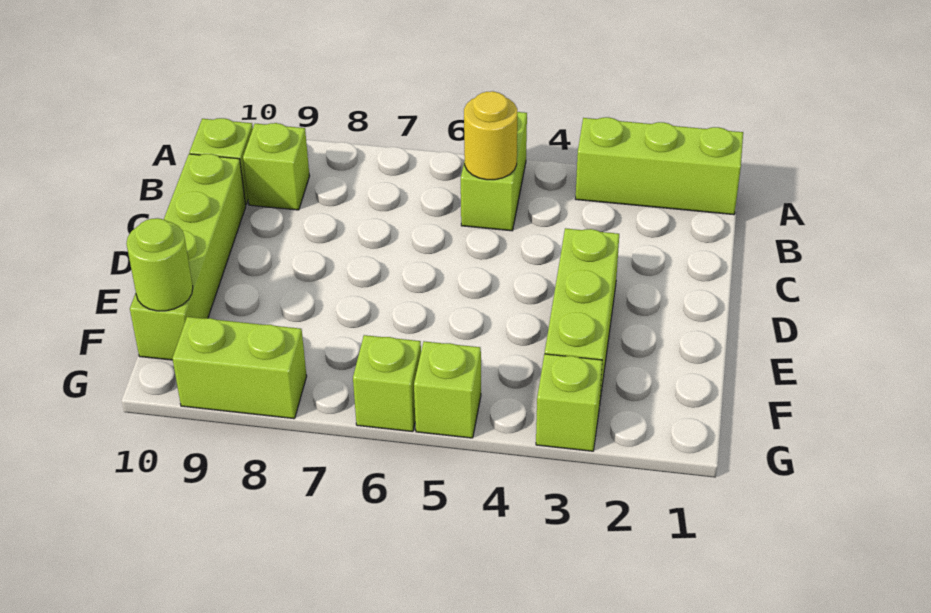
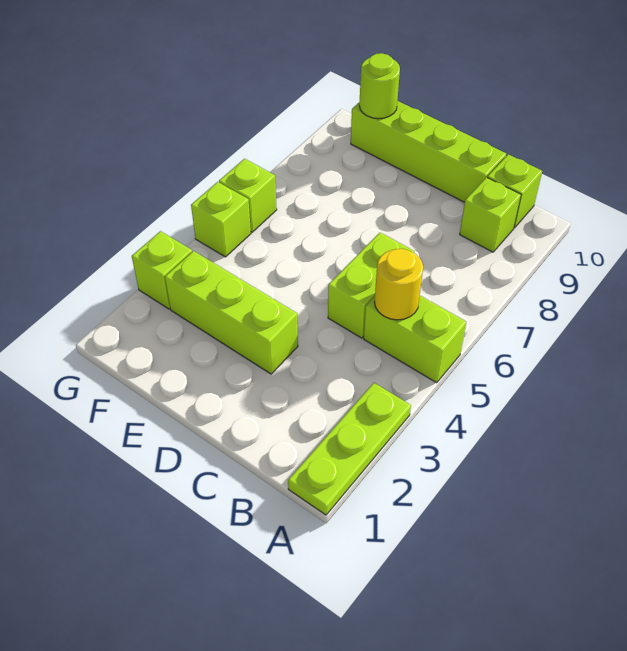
lime 1x3 brick [576,117,743,215] -> lime 1x3 plate [288,383,411,515]
lime 1x2 brick [172,317,307,419] -> lime 1x2 brick moved to [328,233,414,338]

